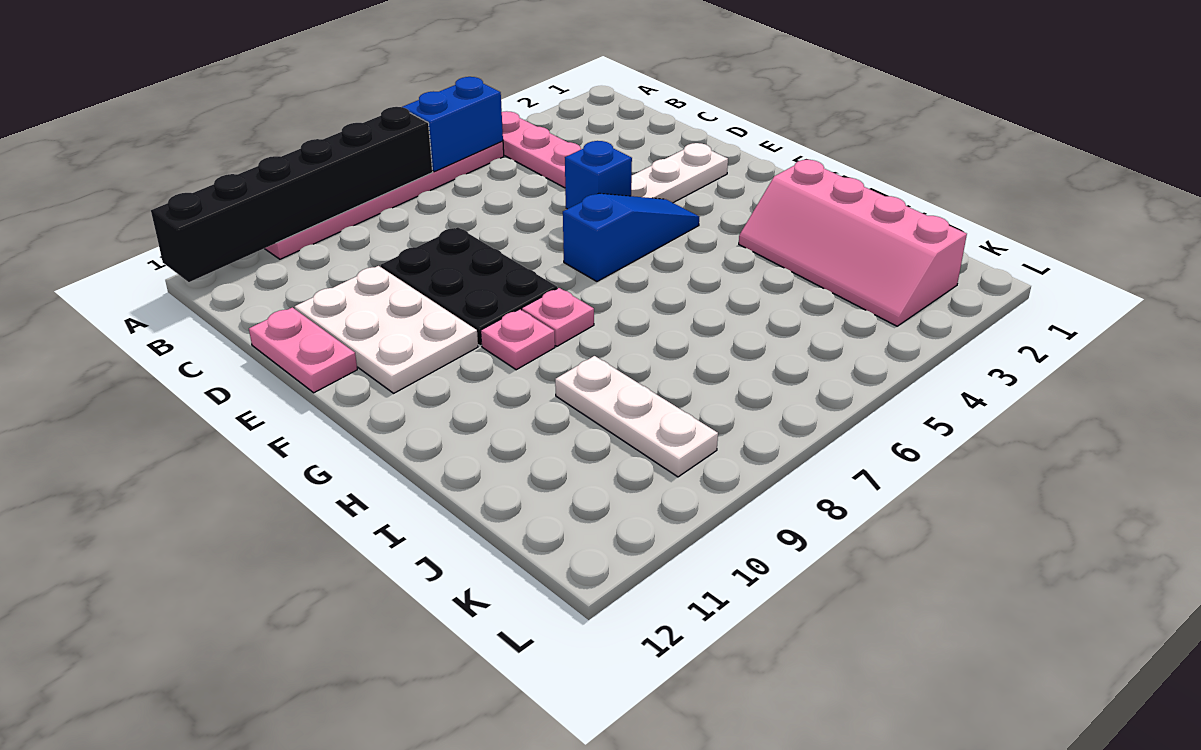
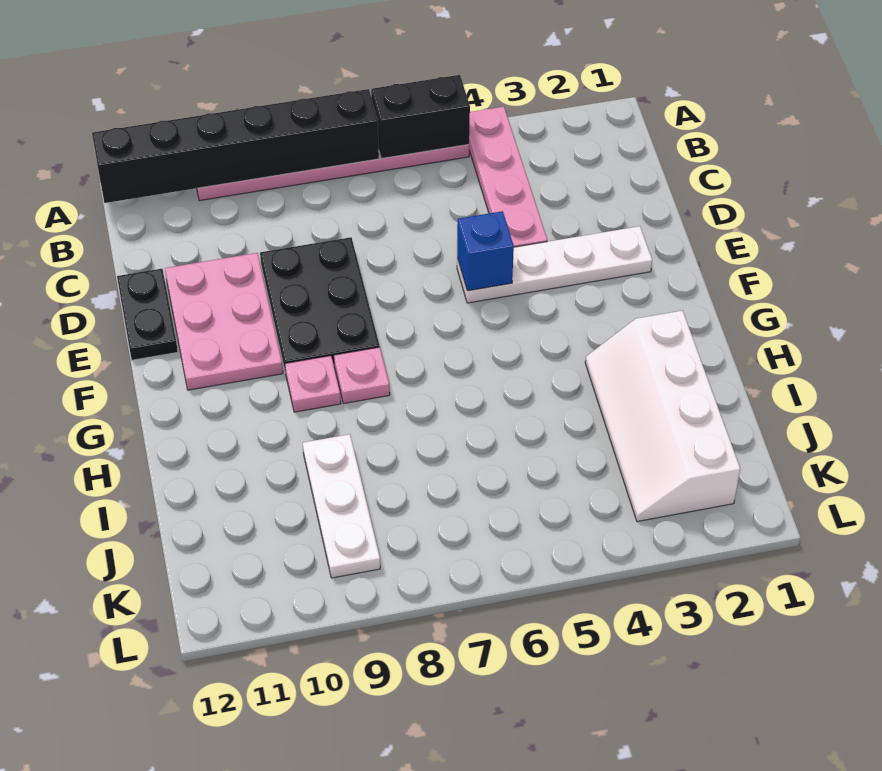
blue 1x2 brick [403,77,503,172] -> black 1x2 brick [371,75,470,159]
white 2x3 plate [295,266,478,393] -> pink 2x3 plate [165,253,283,390]
pink 1x2 plate [249,307,357,393] -> black 1x2 plate [117,269,178,360]
blue 1x3 slope [563,193,699,281] -> none
pink 2x4 slope [739,160,967,326] -> white 2x4 slope [585,311,740,522]

